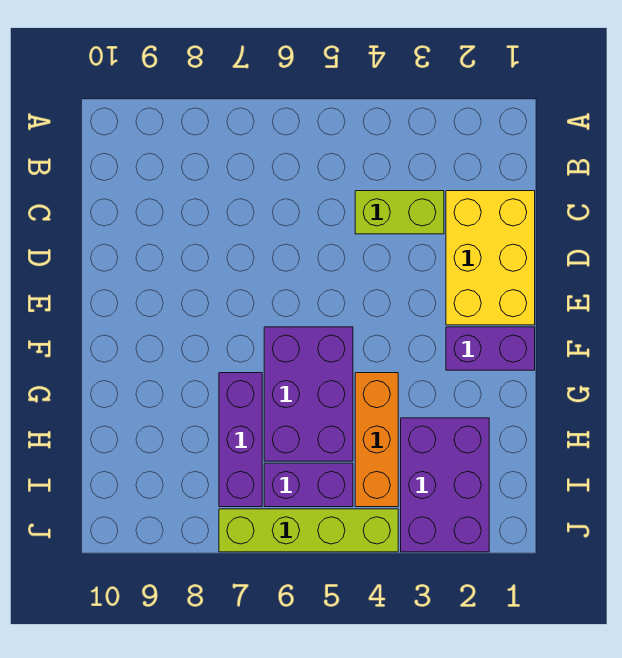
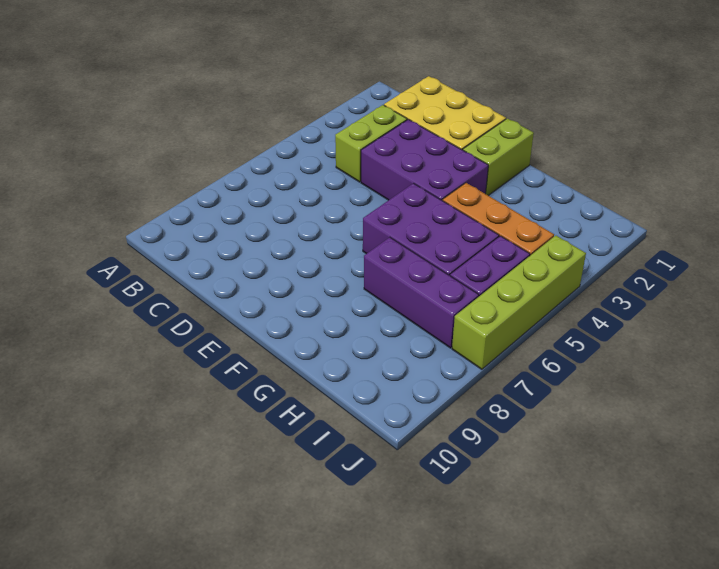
purple 1x2 brick [446,327,535,370] -> lime 1x2 brick [463,118,534,196]
purple 2x3 brick [401,418,489,552] -> purple 2x3 brick moved to [361,119,488,201]

